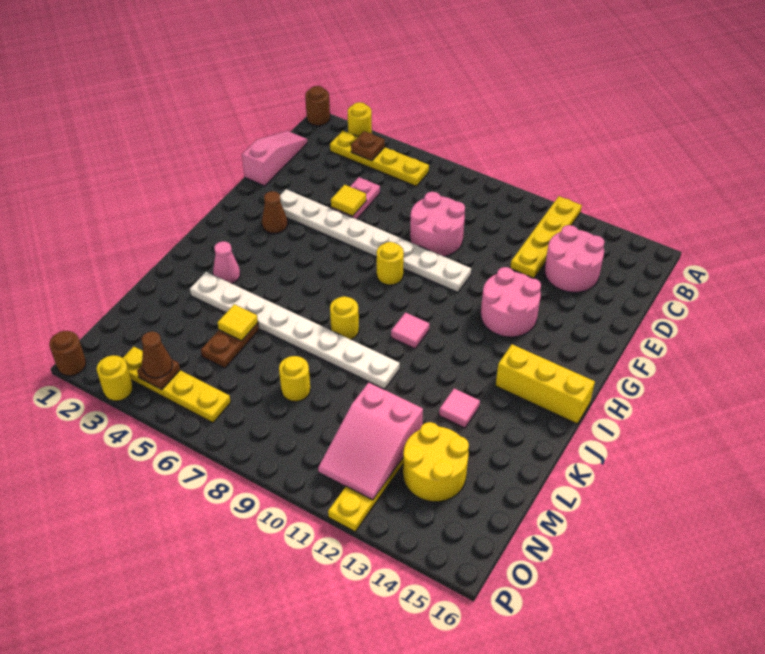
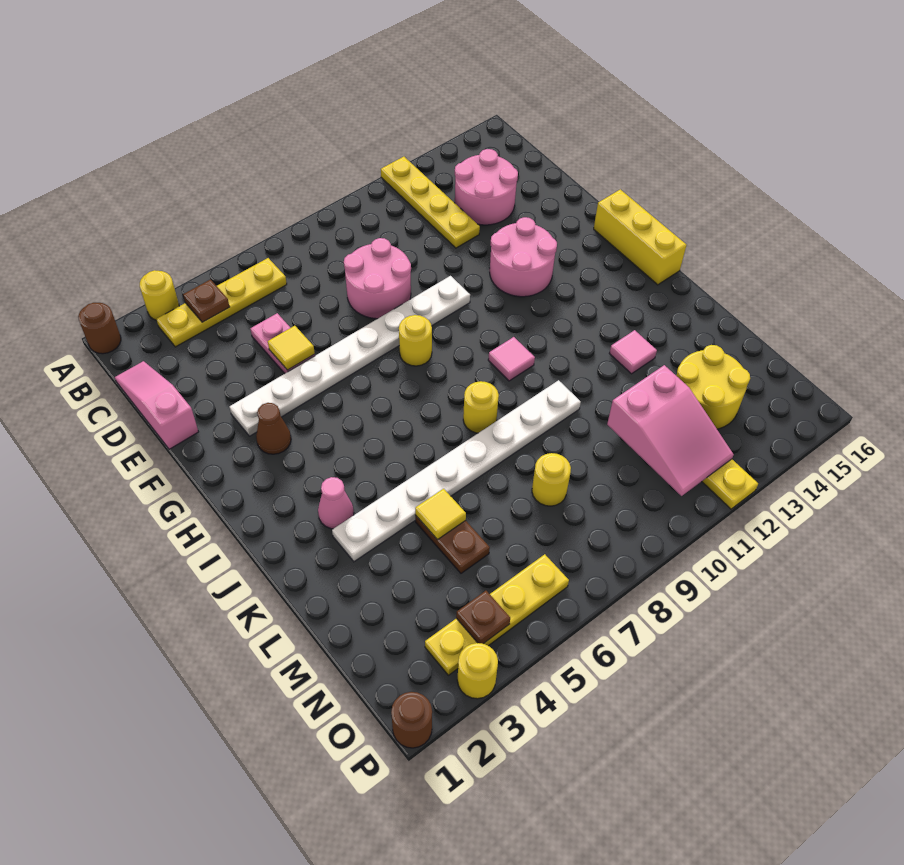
yellow 1x3 brick [496,344,595,424] -> yellow 1x3 brick turned to [594,189,686,285]
brown 1x1 cone [141,331,172,378] -> none

